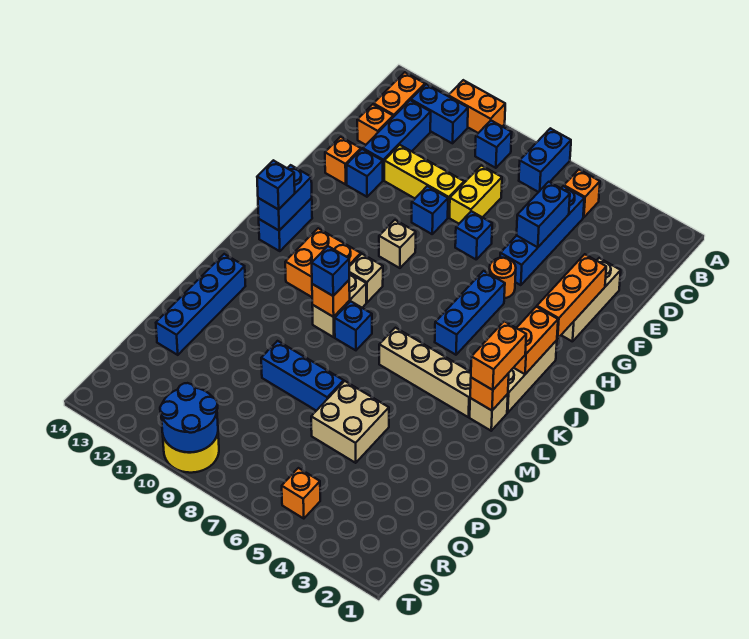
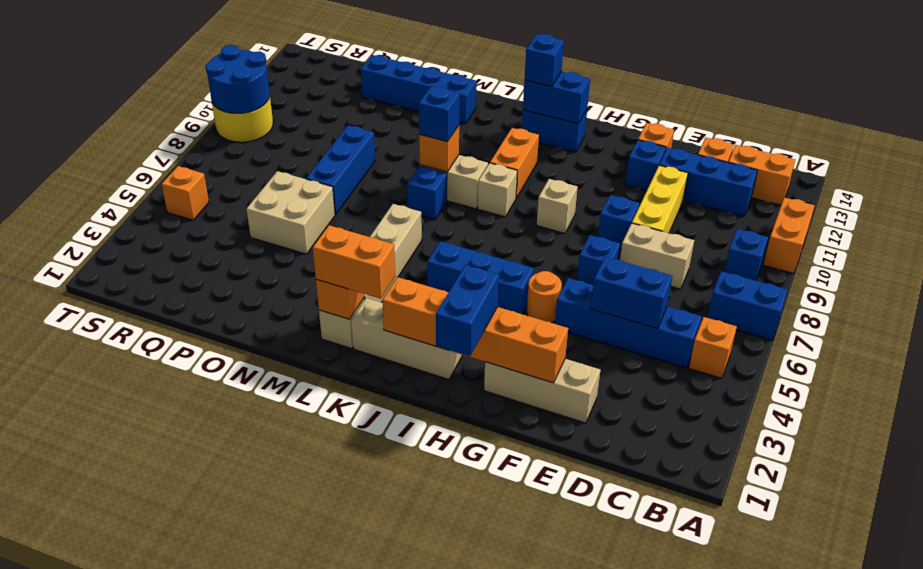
blue 1x2 brick [411,84,468,143] -> blue 1x2 brick moved to [436,265,499,356]
yellow 1x2 brick [449,165,502,224] -> tan 1x2 brick [620,223,694,289]
orange 2x2 brick [285,228,361,297] -> orange 1x2 brick [490,128,539,198]

